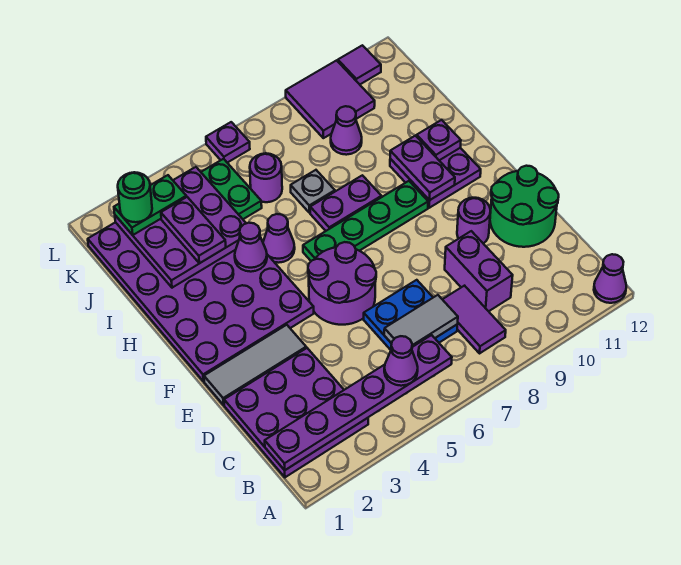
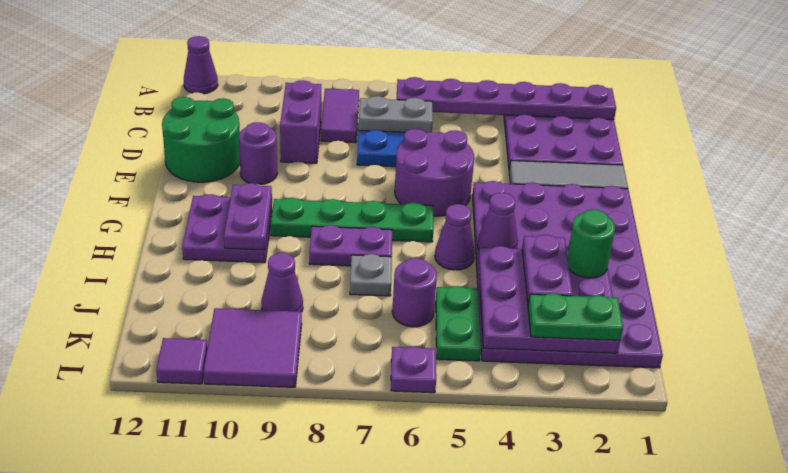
purple 1x1 cone [384,336,418,386] -> none
grey 1x2 tile [384,295,458,347] -> grey 1x2 plate [359,96,433,133]
purple 1x1 plate [417,120,461,160] -> none
green 1x1 round brick [118,172,152,222] -> green 1x1 round brick moved to [567,209,615,278]

